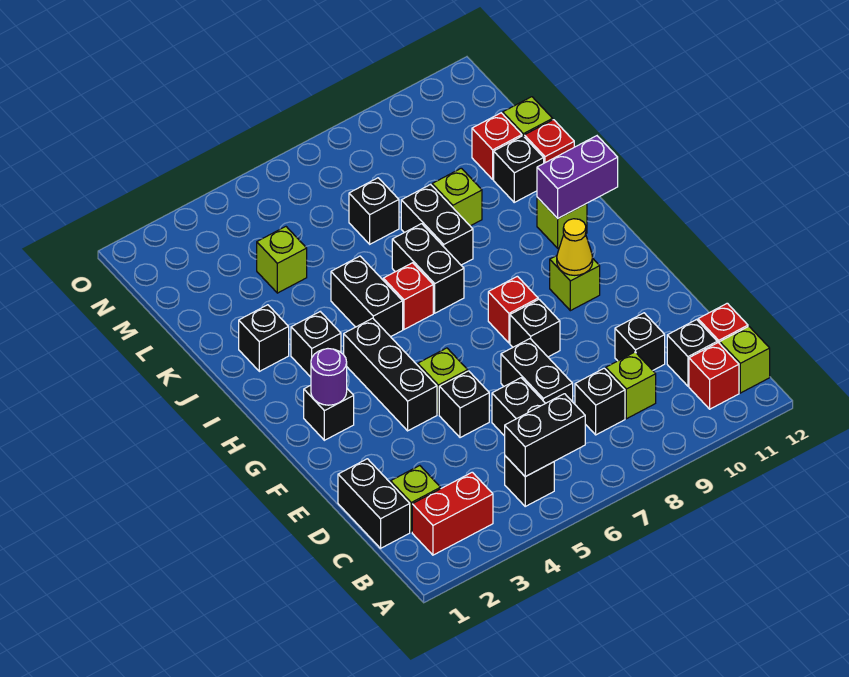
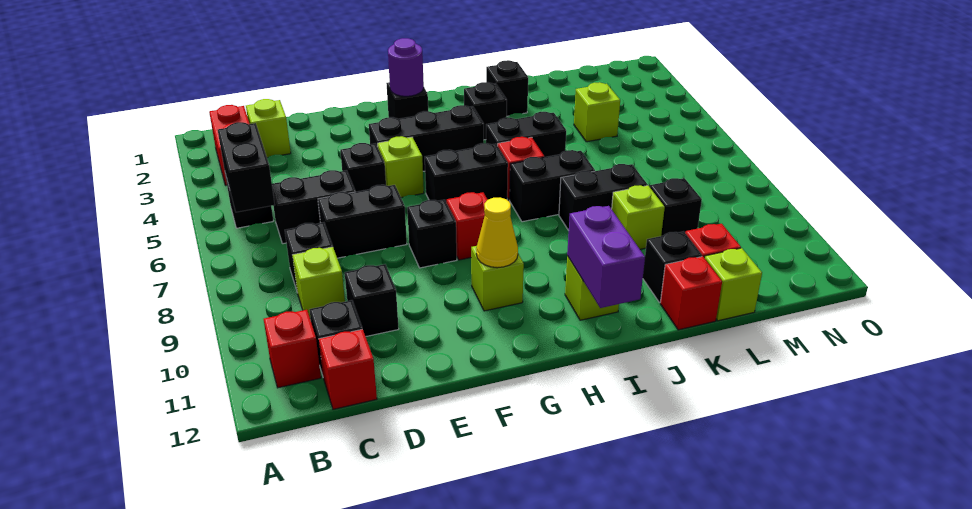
lime 1x1 brick [720,326,770,393] -> none
black 1x2 brick [338,459,410,548] -> black 1x2 brick moved to [425,143,508,203]
black 1x1 brick [349,178,399,244] -> black 1x1 brick moved to [650,178,702,236]

